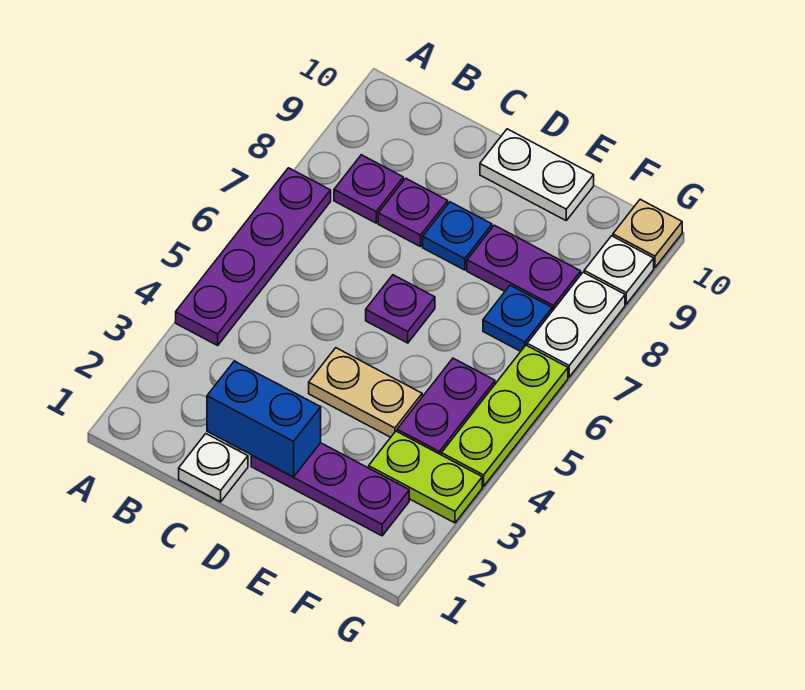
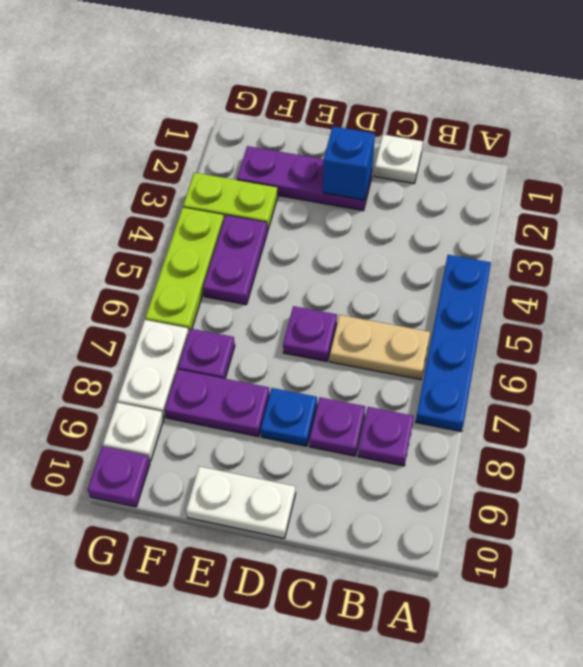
purple 1x4 plate [176,168,331,345] -> blue 1x4 plate [416,255,491,431]
blue 1x2 brick [207,361,321,477] -> blue 1x1 brick [323,126,375,200]
tan 1x2 plate [309,348,422,437] -> tan 1x2 plate moved to [330,315,430,380]
blue 1x1 plate [483,285,552,351] -> purple 1x1 plate [178,328,235,379]
tan 1x1 plate [613,199,682,268] -> purple 1x1 plate [87,446,150,507]

